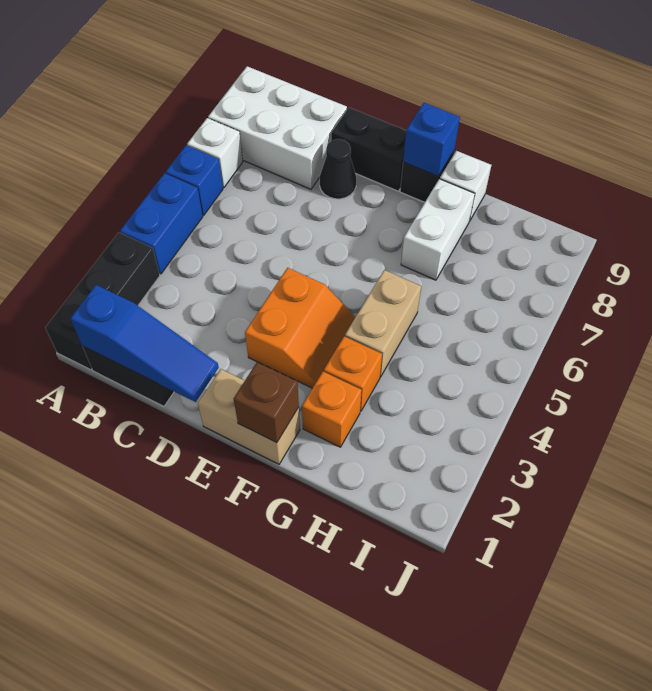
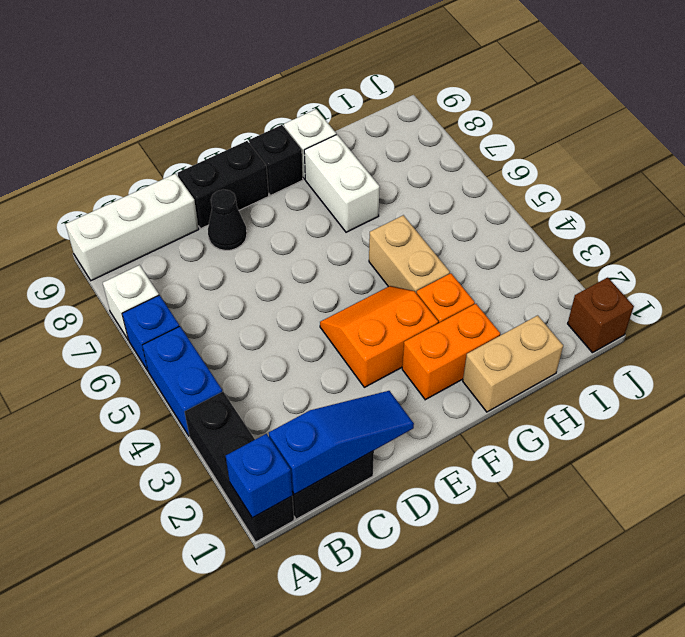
white 2x3 brick [208,66,347,189] -> white 1x3 brick [65,174,199,281]
tan 1x2 brick [198,369,300,464] -> tan 1x2 brick moved to [463,315,563,412]
orange 2x2 slope [245,268,355,388] -> orange 2x2 slope turned to [320,286,438,387]
brown 1x1 brick [234,362,299,443] -> brown 1x1 brick moved to [568,277,634,353]
blue 1x1 brick [403,103,460,176] -> blue 1x1 brick moved to [226,434,292,518]
orange 1x1 brick [302,372,362,447] -> orange 1x2 brick [402,304,500,400]

